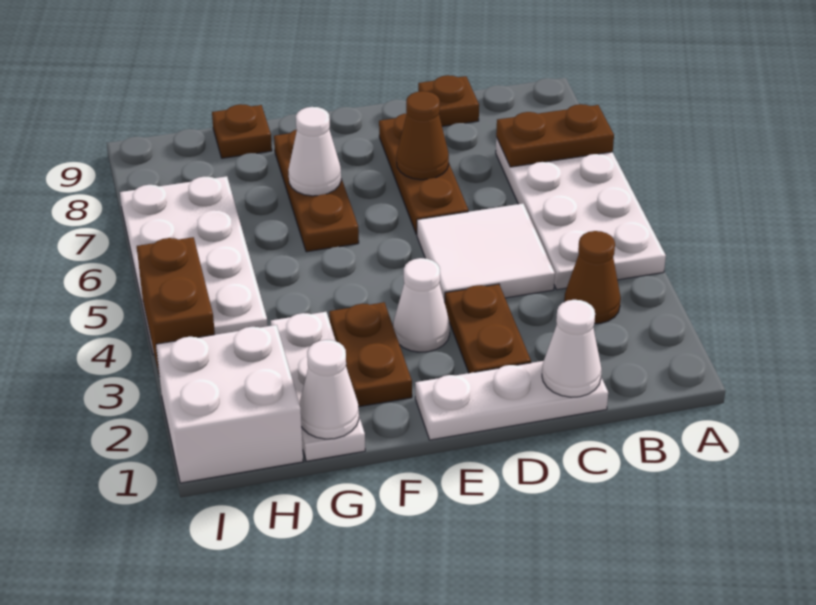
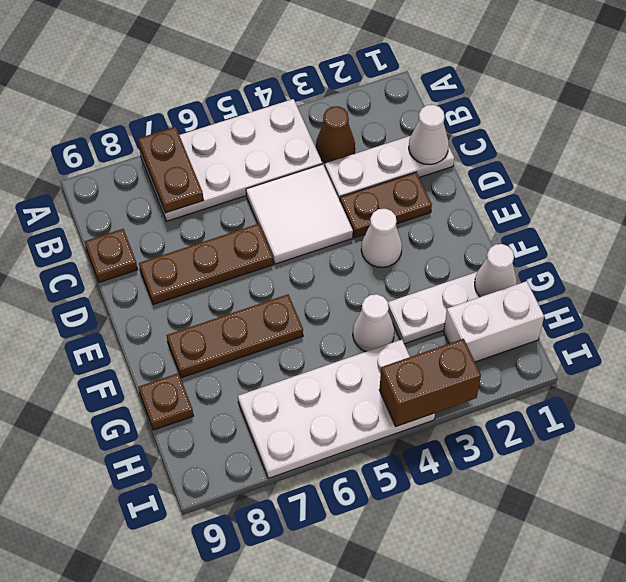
white 1x3 plate [415,361,608,440] -> white 1x3 plate turned to [325,136,454,201]
brown 1x1 cone [397,91,449,180] -> none
brown 1x2 plate [329,302,412,407] -> none
white 1x1 cone [288,107,341,196] -> white 1x1 cone moved to [353,294,394,352]
white 2x2 brick [156,325,303,483] -> white 1x2 brick [444,281,544,362]

